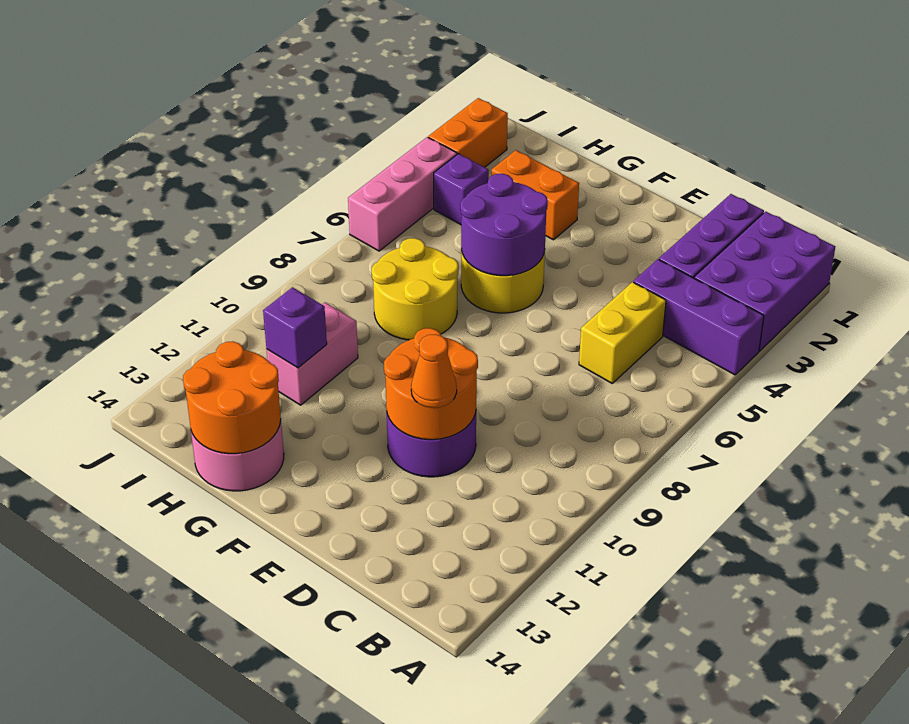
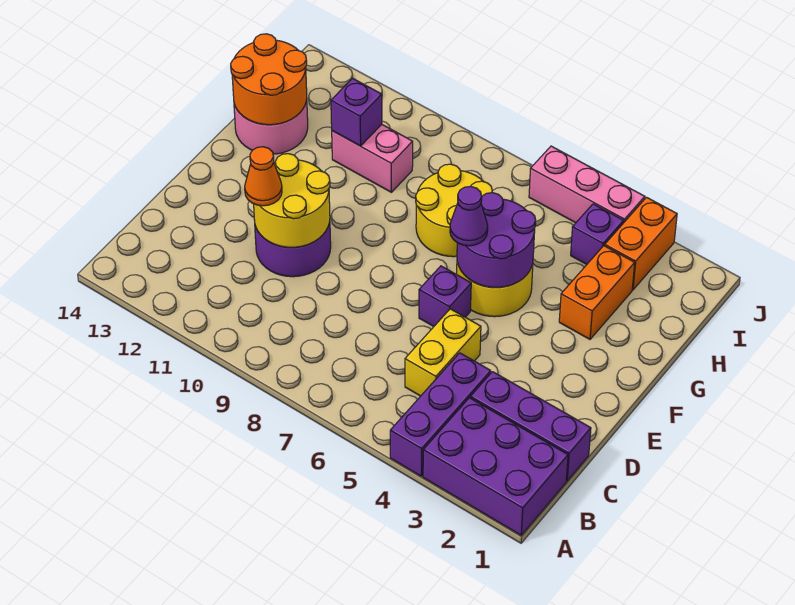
yellow 1x2 brick [579,282,666,383] -> yellow 1x2 brick turned to [405,309,481,396]
orange 2x2 round brick [384,328,478,440] -> yellow 2x2 round brick [254,154,330,247]
none -> purple 1x1 brick [419,266,471,326]
none -> purple 1x1 cone [450,186,488,246]
orange 1x2 brick [428,98,508,167] -> orange 1x2 brick turned to [605,197,677,290]

